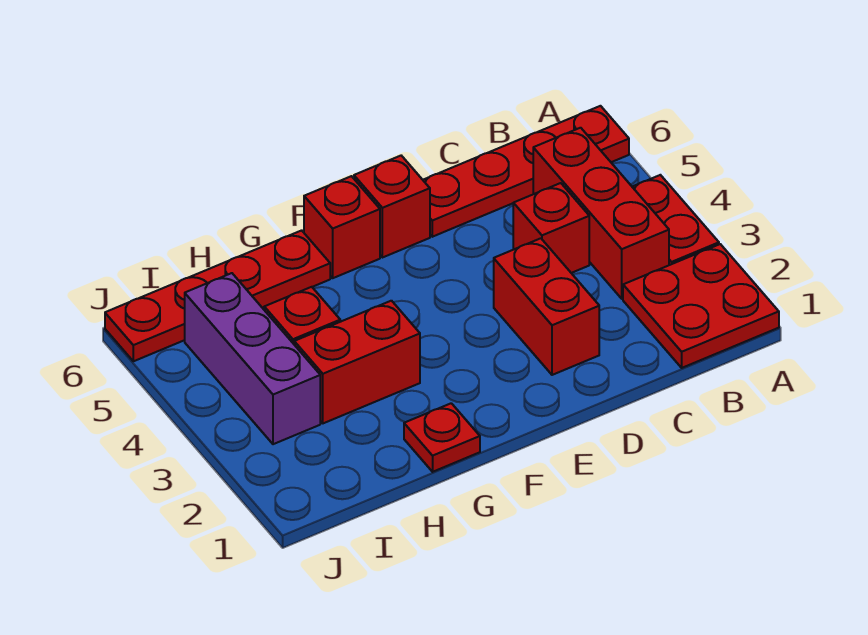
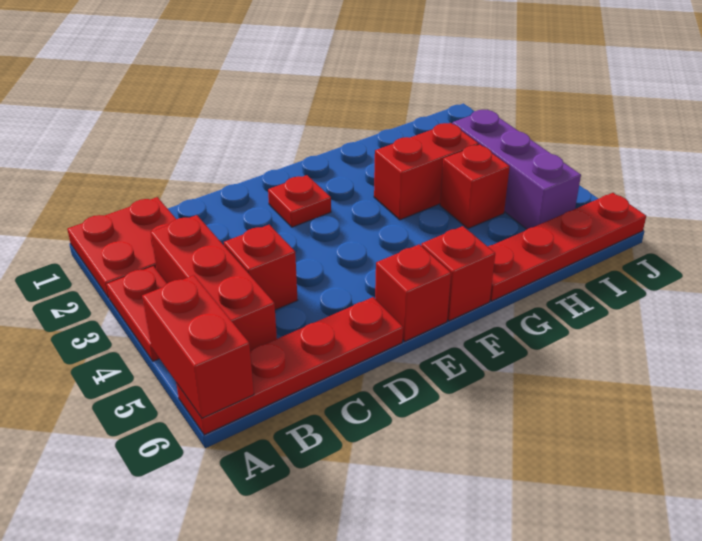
red 1x2 brick [494,238,599,375] -> red 1x2 brick moved to [142,275,254,418]
red 1x1 plate [404,403,480,472] -> red 1x1 plate moved to [268,175,331,227]

